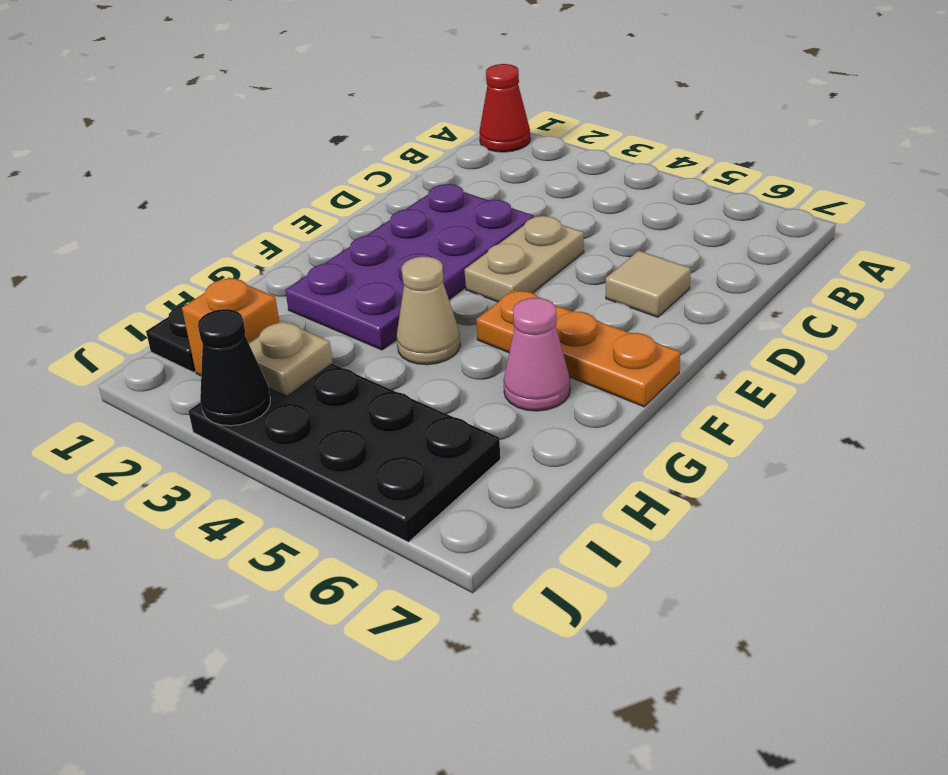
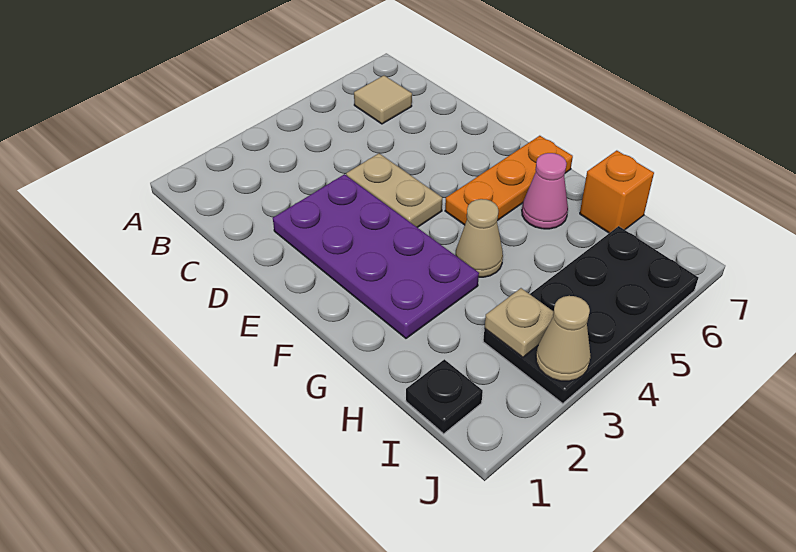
red 1x1 cone [479,64,530,152] -> none
tan 1x1 tile [606,251,691,317] -> tan 1x1 tile moved to [354,76,412,124]
orange 1x1 brick [182,277,279,376] -> orange 1x1 brick moved to [580,151,654,233]
black 1x1 cone [198,309,270,426] -> tan 1x1 cone [536,296,591,381]

